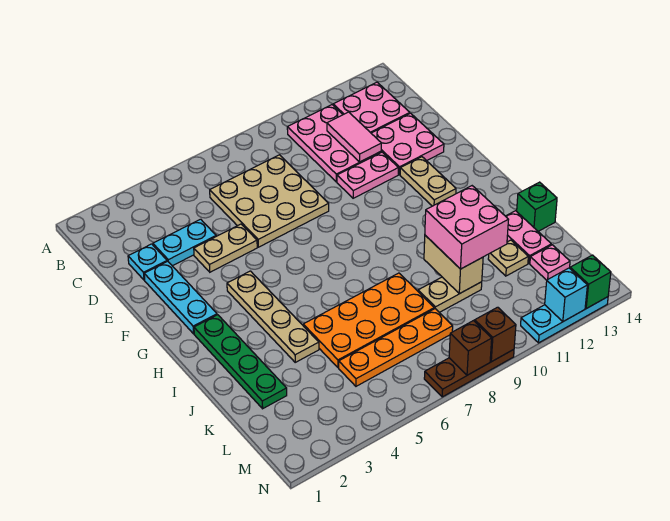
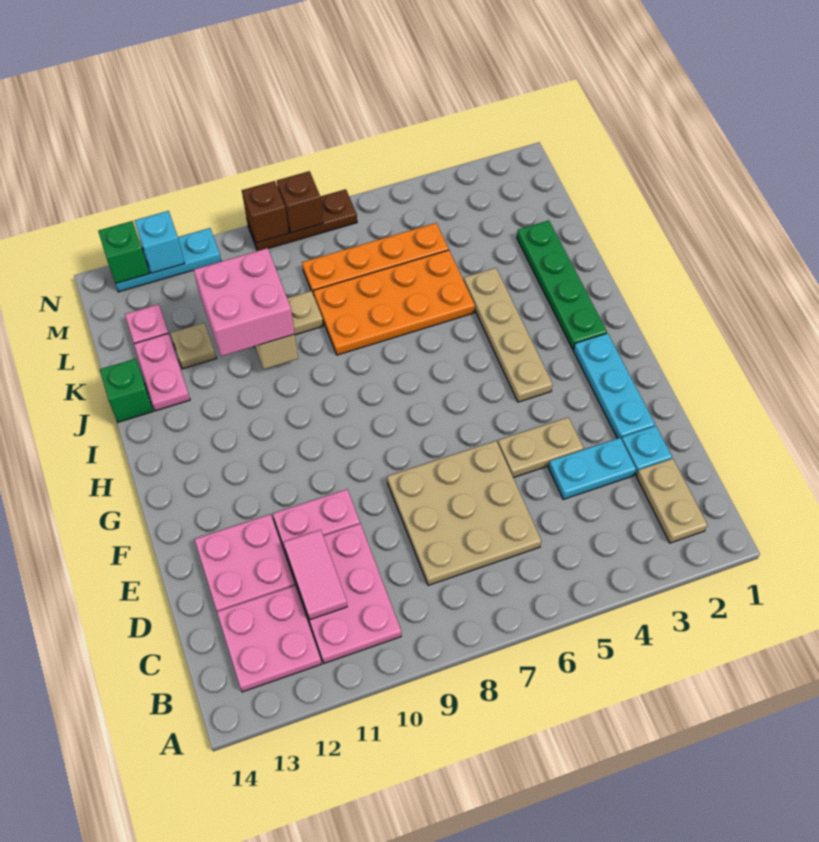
tan 1x2 plate [400,157,456,206] -> tan 1x2 plate moved to [637,459,707,543]

